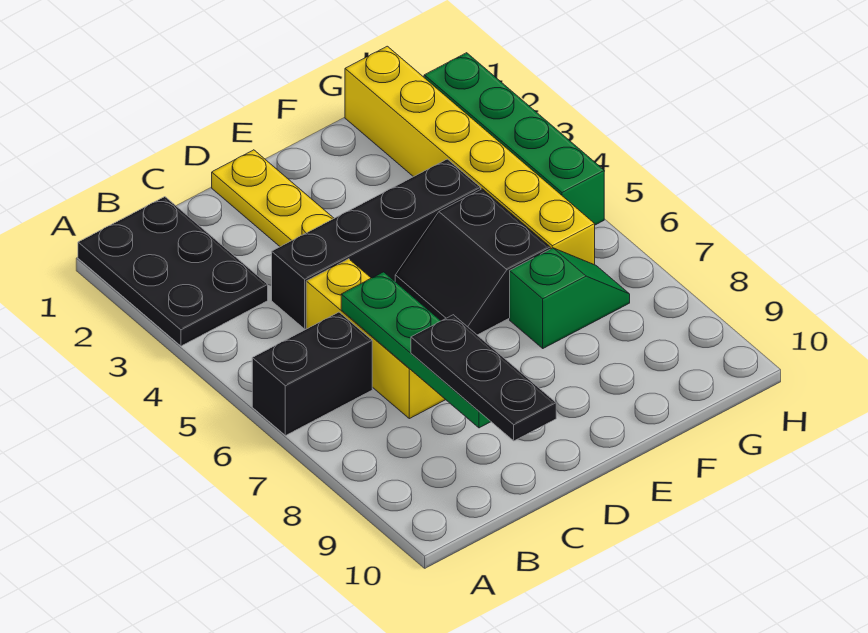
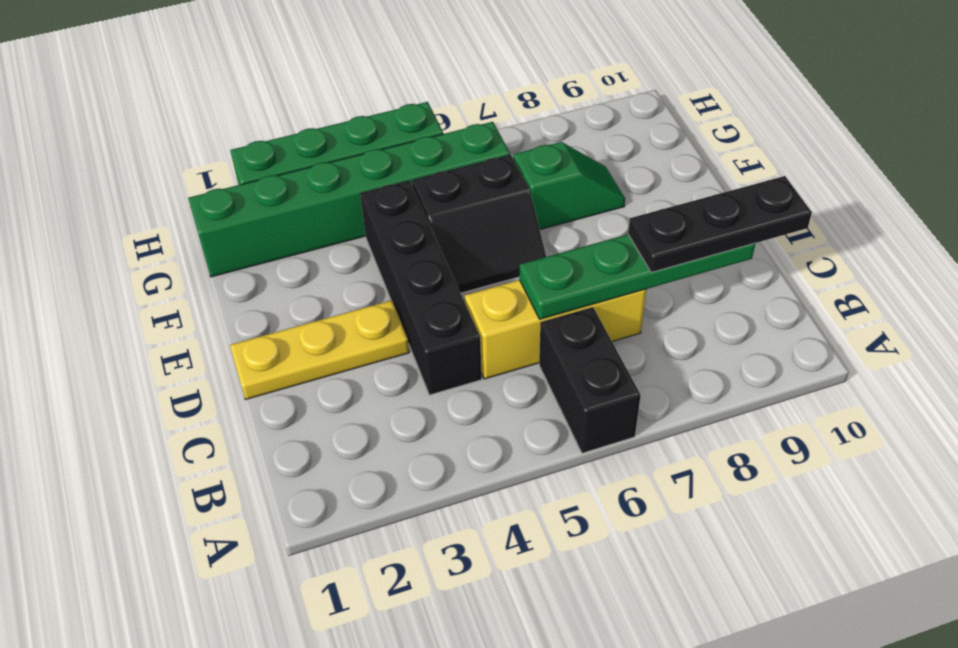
black 2x3 plate [78,197,268,346] -> none
green 1x2 slope [510,248,630,348] -> green 1x2 slope turned to [513,142,625,229]
yellow 1x6 brick [345,46,595,265] -> green 1x6 brick [188,122,510,277]

